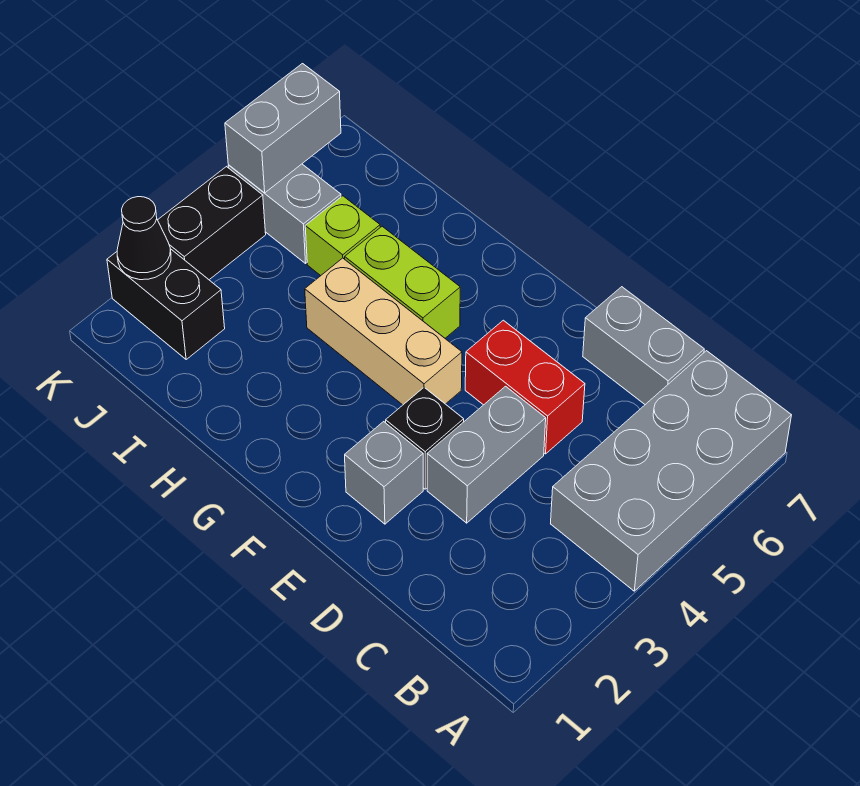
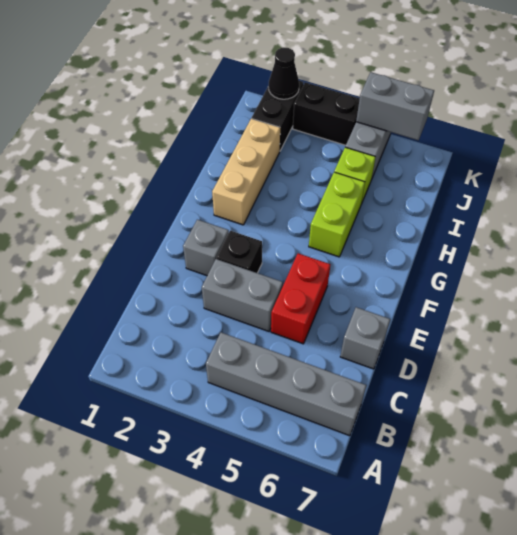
grey 2x4 brick [551,351,791,591] -> grey 1x4 brick [206,333,367,436]
grey 1x2 brick [583,287,704,404] -> grey 1x1 brick [340,307,390,369]
tan 1x3 brick [305,258,462,405] -> tan 1x3 brick moved to [212,118,280,225]

